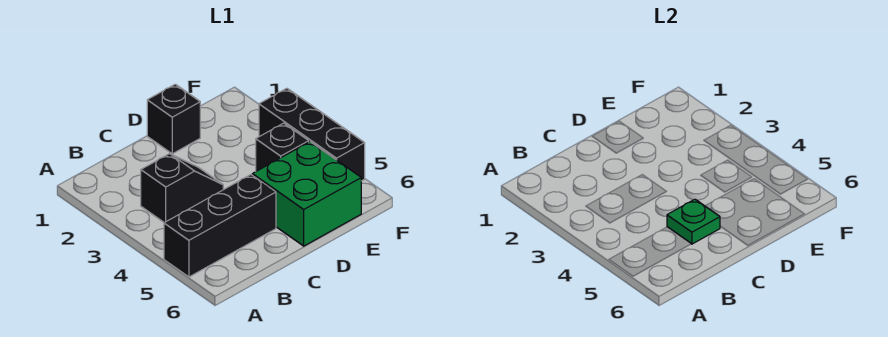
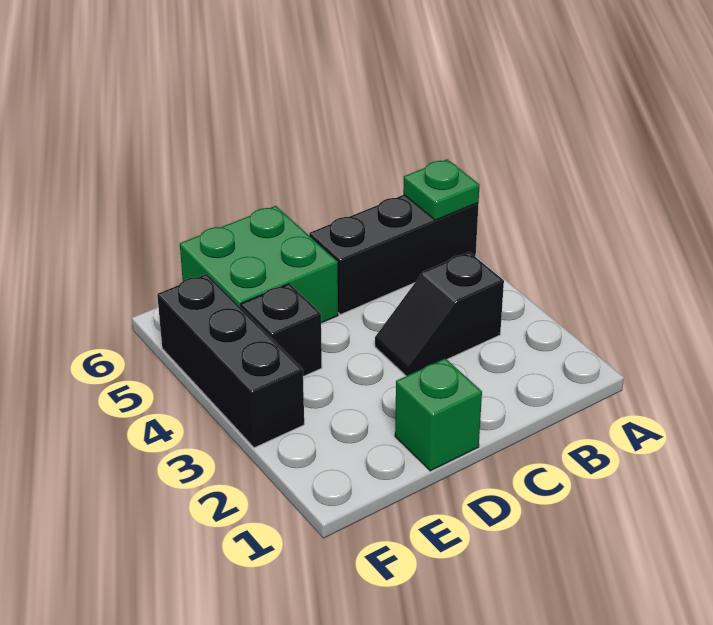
green 1x1 plate [667,199,720,244] -> green 1x1 plate moved to [403,159,480,220]
black 1x1 brick [147,84,200,154] -> green 1x1 brick [395,358,482,471]

